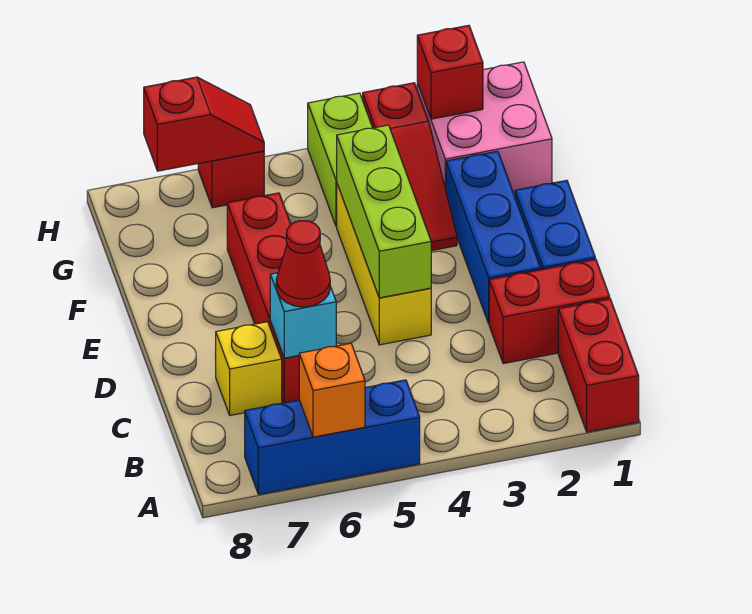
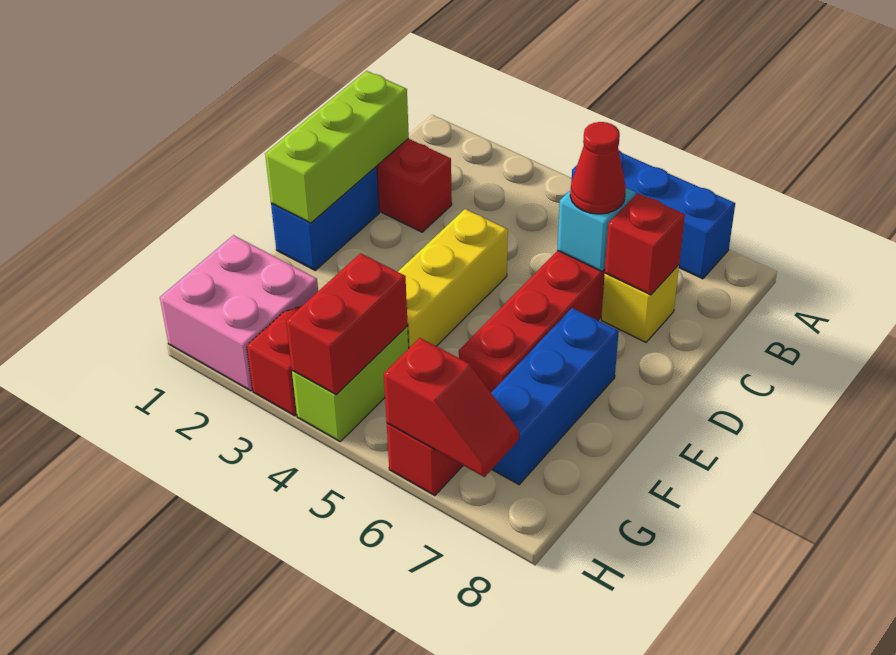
red 1x2 brick [558,299,639,432] -> red 1x2 brick moved to [286,253,408,395]
orange 1x1 brick [299,343,365,437] -> none
blue 1x3 brick [446,151,541,324] -> blue 1x3 brick moved to [491,308,619,485]
lime 1x3 brick [337,125,431,298] -> lime 1x3 brick moved to [265,71,409,223]
red 1x1 brick [417,25,483,119] -> red 1x1 brick moved to [605,193,685,295]
red 1x2 slope [144,77,264,171] -> red 1x2 slope turned to [384,338,519,477]

